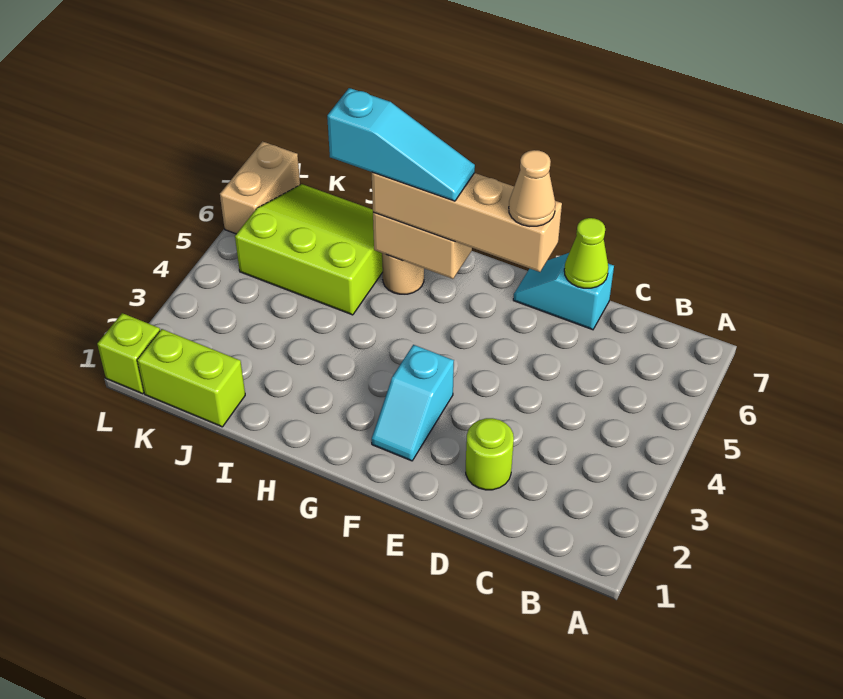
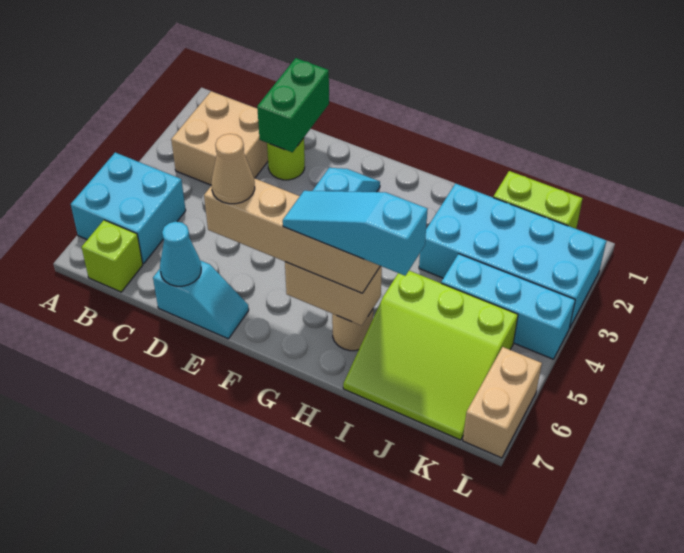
none -> cyan 2x2 brick [71,153,186,264]
none -> tan 2x2 brick [171,91,268,185]
none -> green 1x2 brick [257,58,329,152]
lime 1x1 cone [564,218,608,288] -> cyan 1x1 cone [160,222,201,286]
none -> cyan 2x4 brick [419,183,607,328]
none -> cyan 1x3 brick [441,254,575,359]
lime 1x1 brick [97,313,160,394] -> lime 1x1 brick moved to [82,220,143,292]

